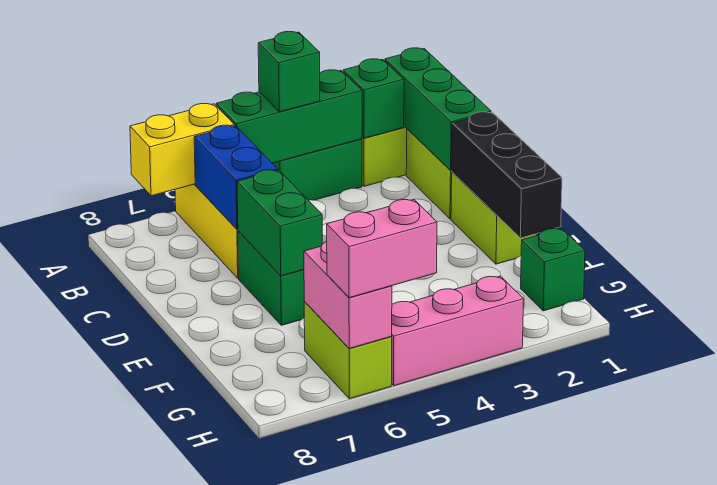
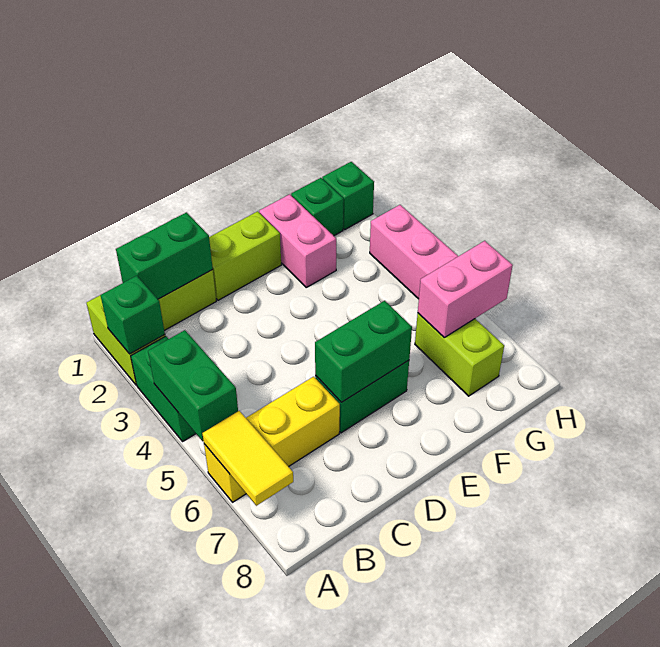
green 1x3 brick [385,48,491,170] -> green 1x2 brick [116,212,213,299]
green 1x3 brick [216,70,362,163] -> green 1x2 brick [148,330,238,441]
green 1x1 brick [258,32,320,112] -> green 1x1 brick moved to [322,162,374,229]
yellow 1x2 brick [130,103,234,196] -> yellow 1x2 tile [203,411,293,506]
blue 1x2 brick [194,125,278,229] -> none
black 1x3 brick [452,112,562,238] -> none
lime 1x2 brick [304,302,392,399] -> lime 1x2 brick turned to [415,313,504,396]
pink 1x2 brick [327,200,437,298] -> pink 1x2 brick moved to [259,194,336,287]

